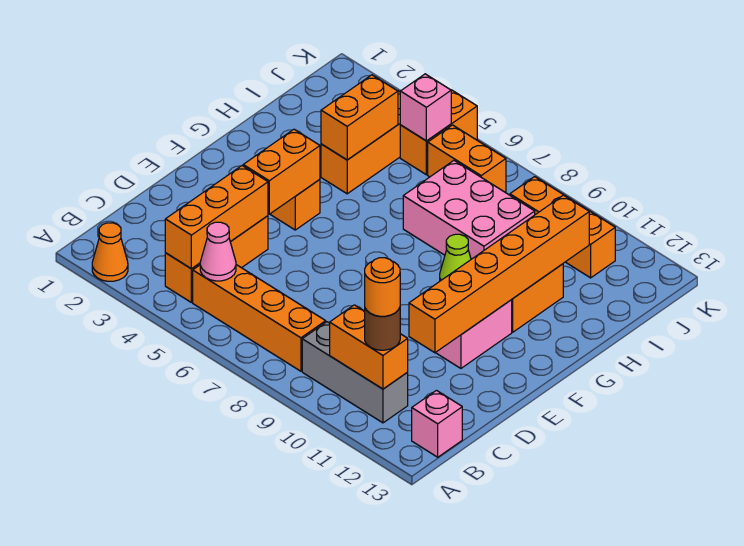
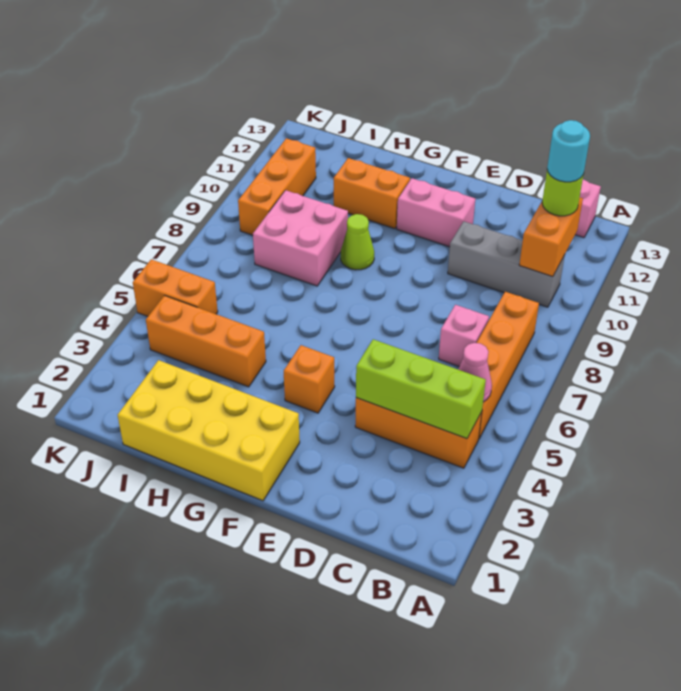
orange 1x1 cone [92,223,128,281] -> none
orange 1x3 brick [165,166,268,269] -> lime 1x3 brick [356,339,486,439]
grey 1x3 brick [302,322,408,423] -> grey 1x3 brick turned to [448,221,565,307]
brown 1x1 round brick [365,308,400,350] -> lime 1x1 round brick [542,170,583,216]
orange 1x1 round brick [365,258,400,316] -> cyan 1x1 round brick [547,120,590,182]
orange 1x6 brick [409,195,589,353] -> none
orange 1x2 brick [243,129,320,214] -> none
none -> yellow 2x4 brick [118,360,300,501]
orange 1x2 brick [321,75,398,160] -> none
pink 2x3 brick [403,161,535,259] -> pink 2x2 brick [253,190,348,286]
pink 1x1 brick [400,74,451,141] -> pink 1x1 brick moved to [439,305,489,367]
orange 1x2 brick [428,125,506,192] -> none

